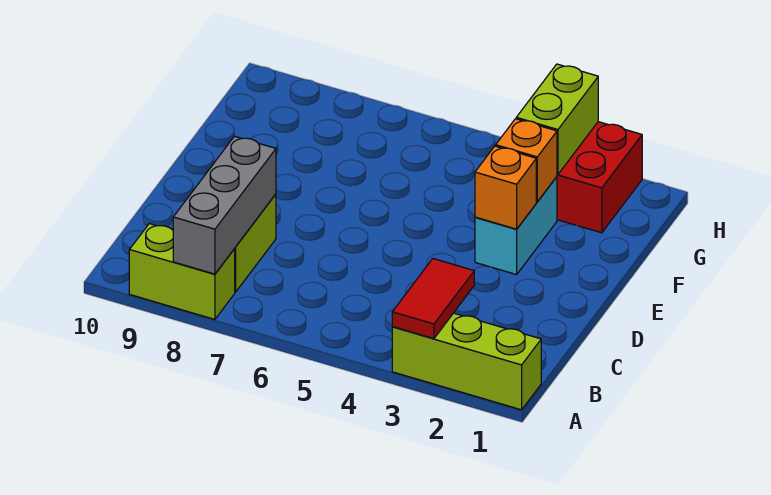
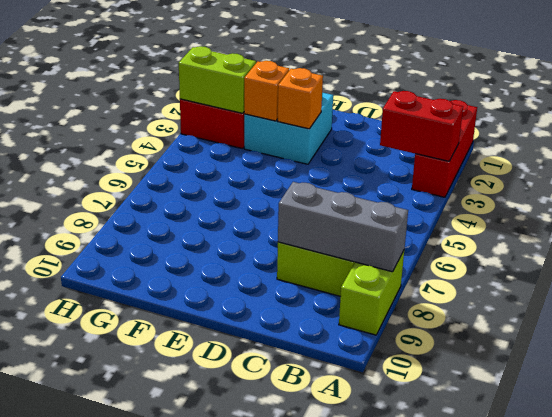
lime 1x3 brick [392,313,541,410] -> red 1x3 brick [412,100,477,197]
red 1x2 tile [392,259,474,339] -> red 1x2 brick [380,91,463,161]
cyan 1x2 brick [475,177,557,275] -> cyan 2x2 brick [244,93,333,164]

